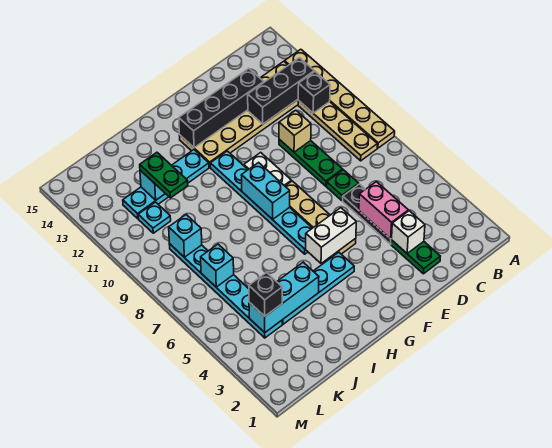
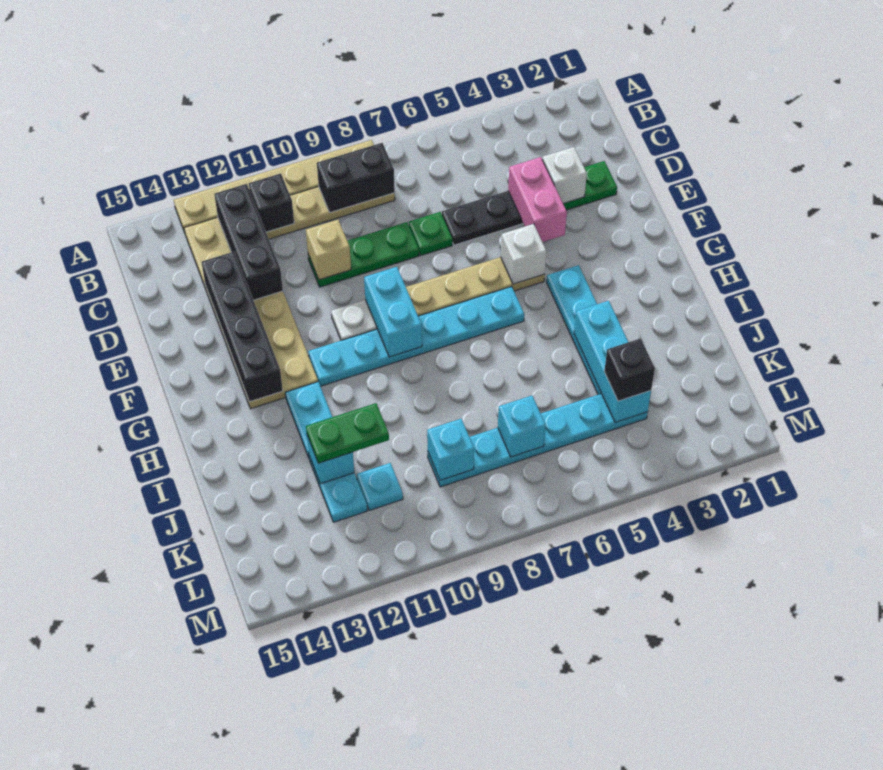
none -> black 1x2 brick [317,143,395,212]
pink 1x2 brick [359,182,408,239] -> pink 1x2 brick turned to [508,157,567,242]
white 1x2 brick [306,208,356,263] -> white 1x1 brick [501,224,547,284]
cyan 1x2 brick [242,163,290,219] -> cyan 1x2 brick turned to [364,267,422,357]

